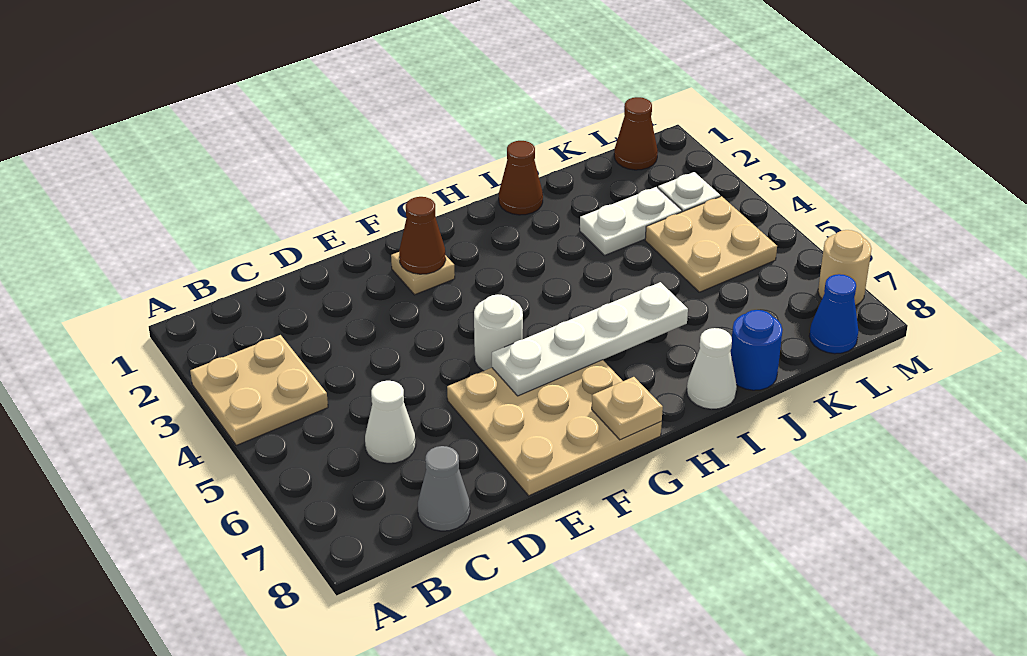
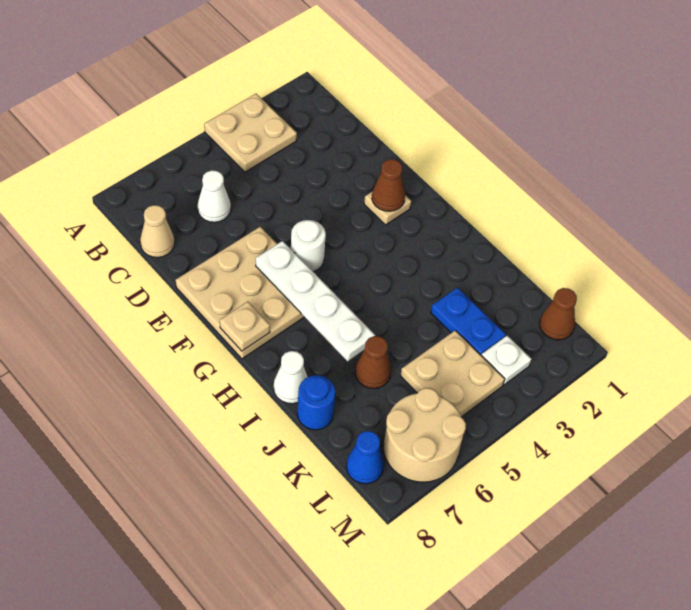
grey 1x1 cone [418,446,470,531] -> tan 1x1 cone [140,205,175,258]
brown 1x1 cone [499,141,543,215] -> brown 1x1 cone moved to [355,336,391,389]
white 1x2 plate [580,187,682,255] -> blue 1x2 plate [431,288,506,355]
tan 1x1 round brick [818,230,872,305] -> tan 2x2 round brick [384,388,466,482]

